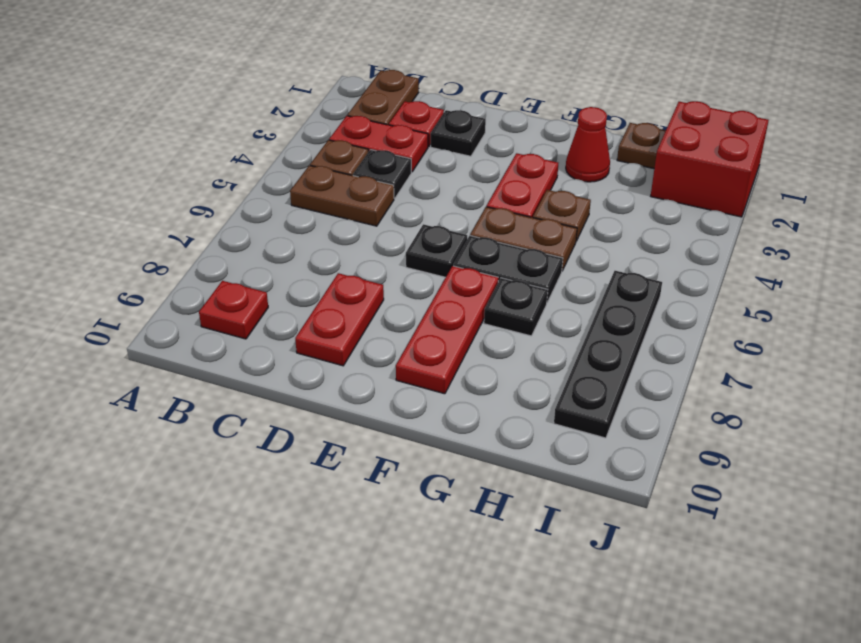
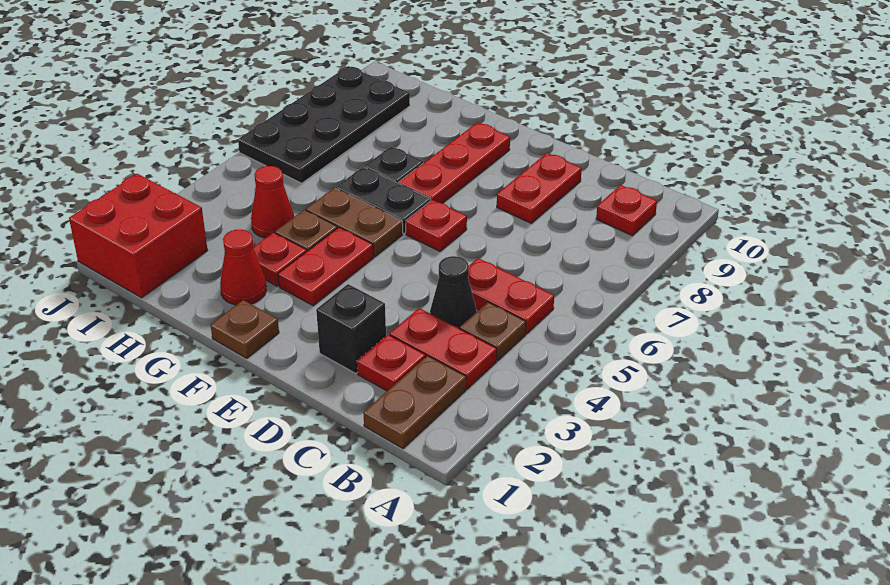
brown 1x2 plate [290,165,394,226] -> red 1x2 plate [468,258,554,334]
black 1x1 plate [353,150,411,198] -> black 1x1 cone [430,256,477,329]
black 1x1 plate [431,110,486,156] -> black 1x1 brick [316,284,386,374]
black 1x1 plate [406,224,467,277] -> red 1x1 plate [406,200,467,251]
none -> red 1x1 plate [253,233,307,286]
brown 1x1 plate [617,123,666,169] -> brown 1x1 plate moved to [211,300,279,358]
none -> red 1x1 cone [251,166,294,238]
black 1x4 plate [554,271,662,438] -> black 2x4 plate [238,66,410,183]

